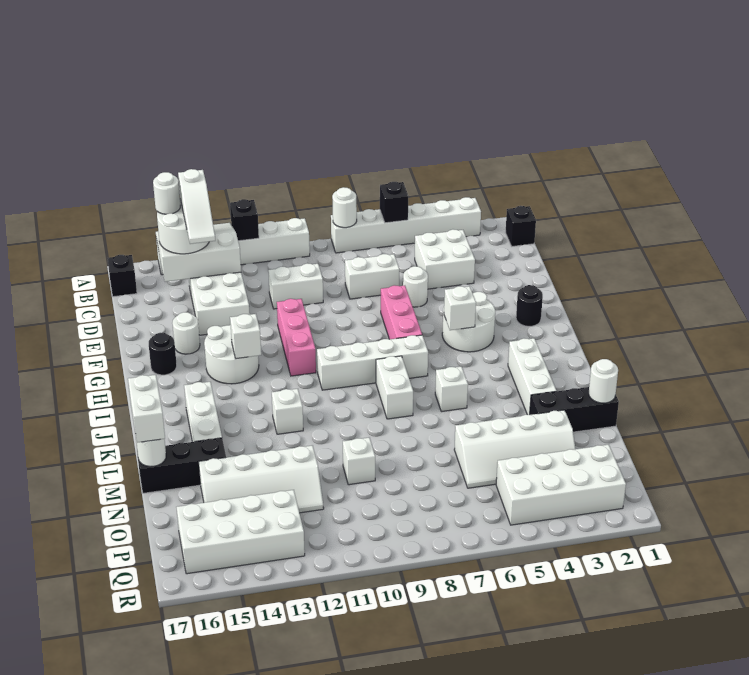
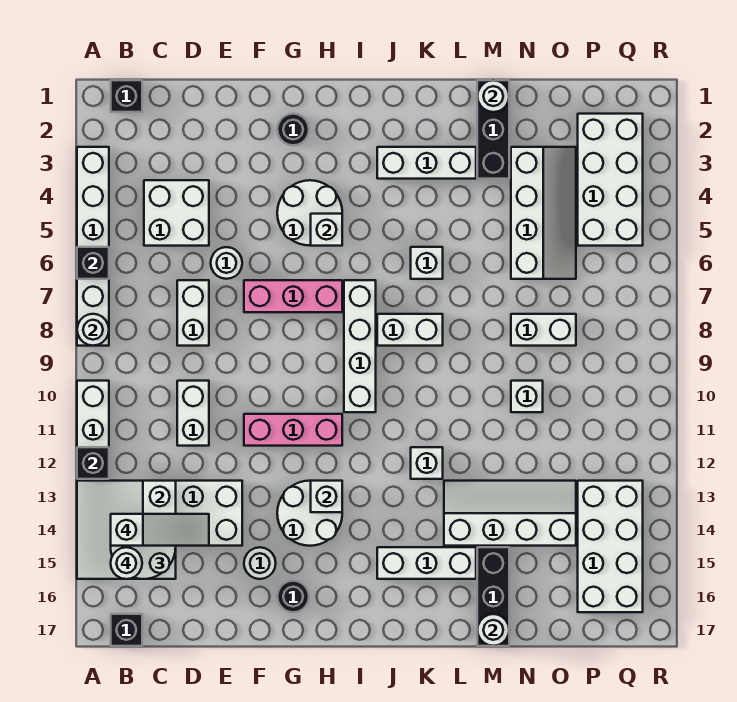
white 1x2 brick [128,375,165,443] -> white 1x2 brick moved to [511,314,576,346]
white 2x4 slope [199,445,324,513] -> white 2x4 slope turned to [444,481,576,546]

